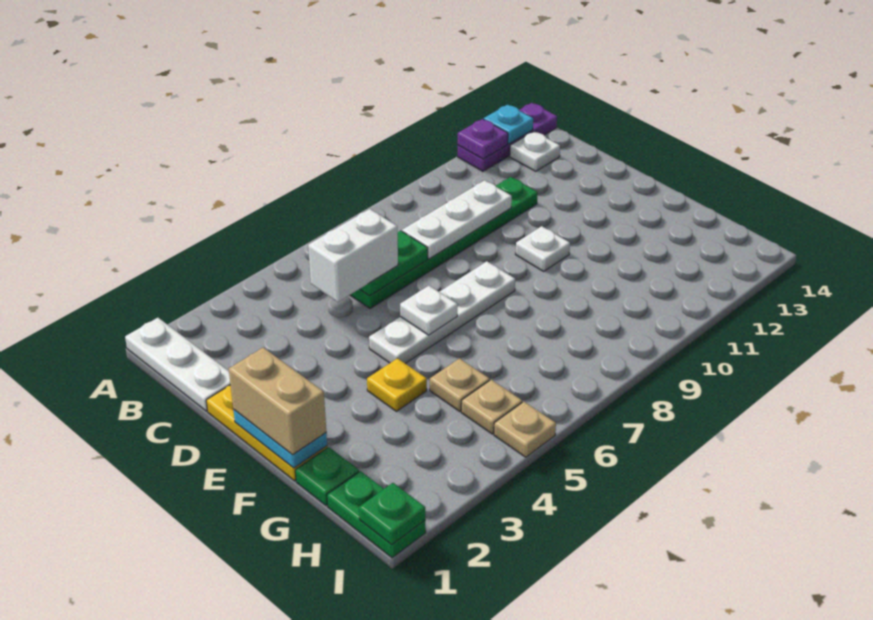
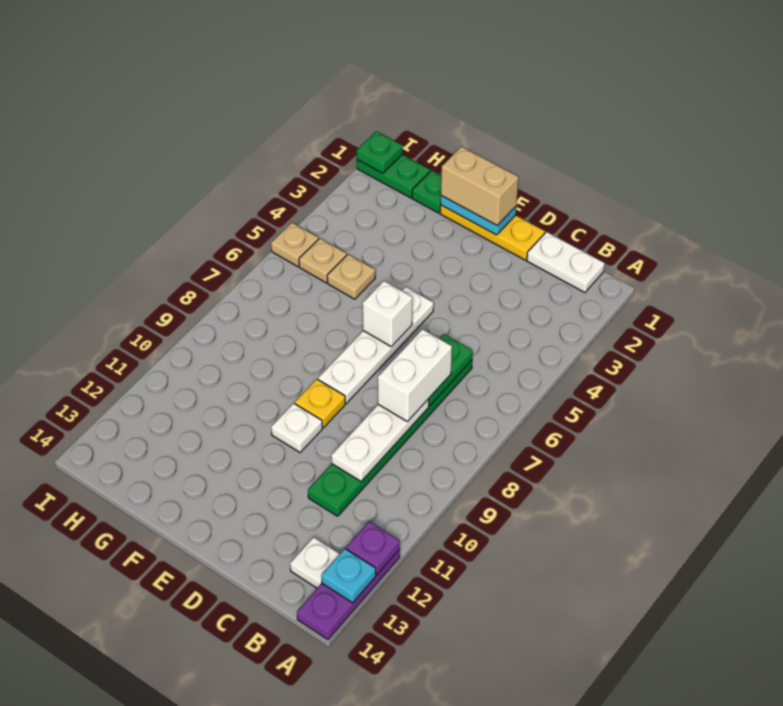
white 1x3 plate [125,318,230,411] -> white 1x2 plate [527,232,605,293]
white 1x2 brick [308,209,398,302] -> white 1x2 brick moved to [378,329,452,422]
white 1x1 plate [400,286,458,335] -> white 1x1 brick [363,281,412,347]
yellow 1x1 plate [367,358,427,411] -> yellow 1x1 plate moved to [295,379,346,428]

